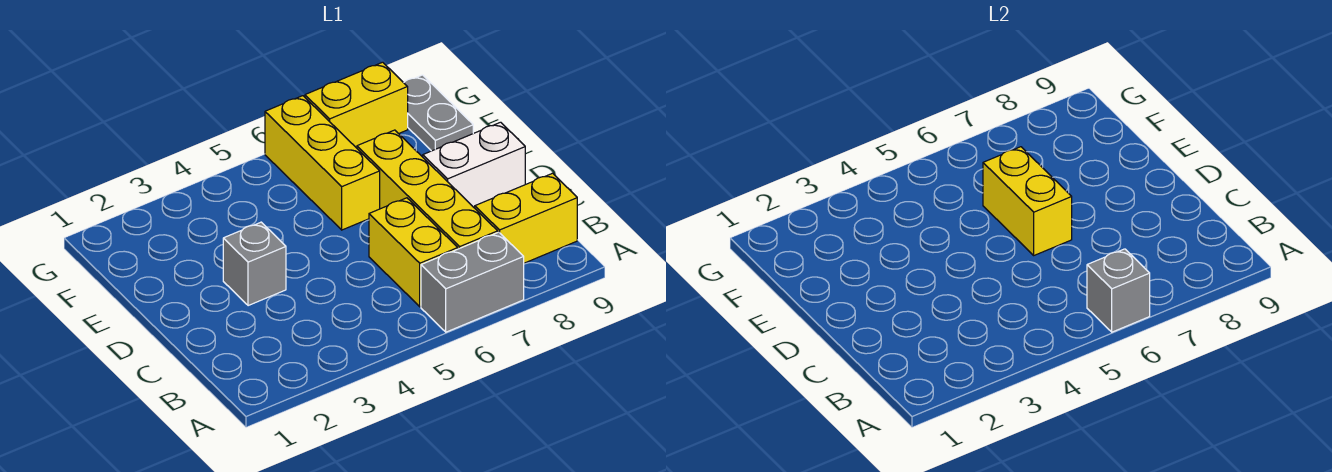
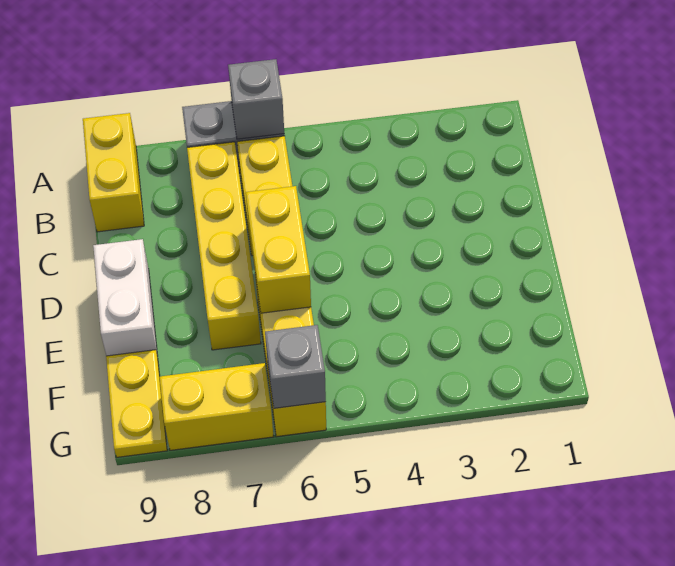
yellow 1x2 brick [475,173,577,263] -> yellow 1x2 brick turned to [83,113,144,232]
grey 1x1 brick [223,222,286,306] -> grey 1x1 brick moved to [265,325,326,408]
white 1x2 brick [423,122,525,208] -> white 1x2 brick turned to [93,239,158,357]
grey 1x2 plate [404,75,473,151] -> yellow 1x2 plate [106,350,167,457]

